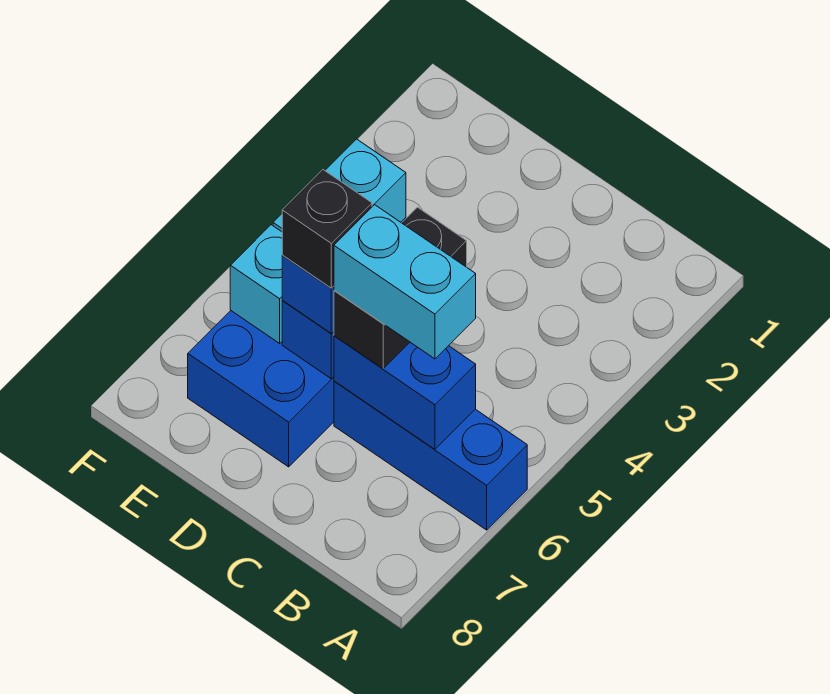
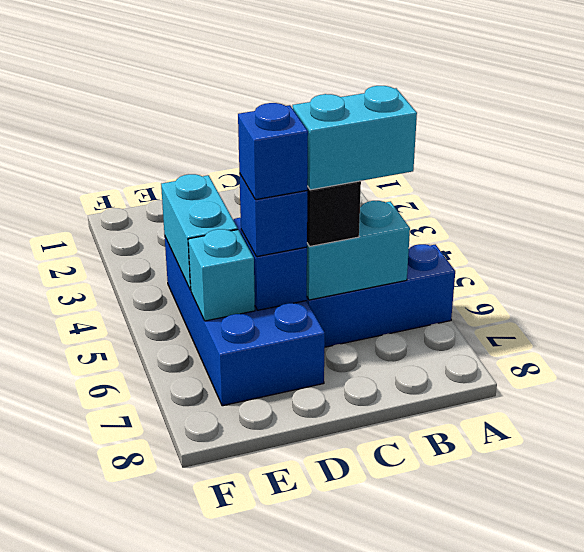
blue 1x2 brick [334,336,476,449] -> cyan 1x2 brick [307,201,410,300]
black 1x1 brick [282,170,372,288] -> blue 1x1 brick [238,103,308,200]

